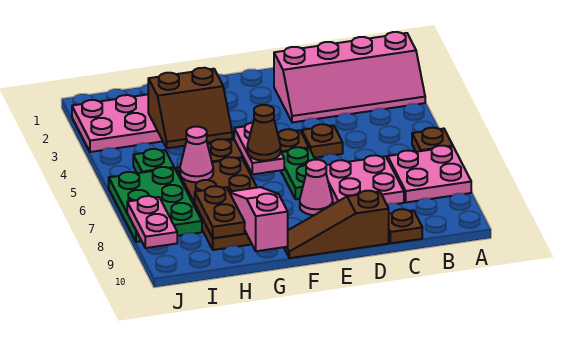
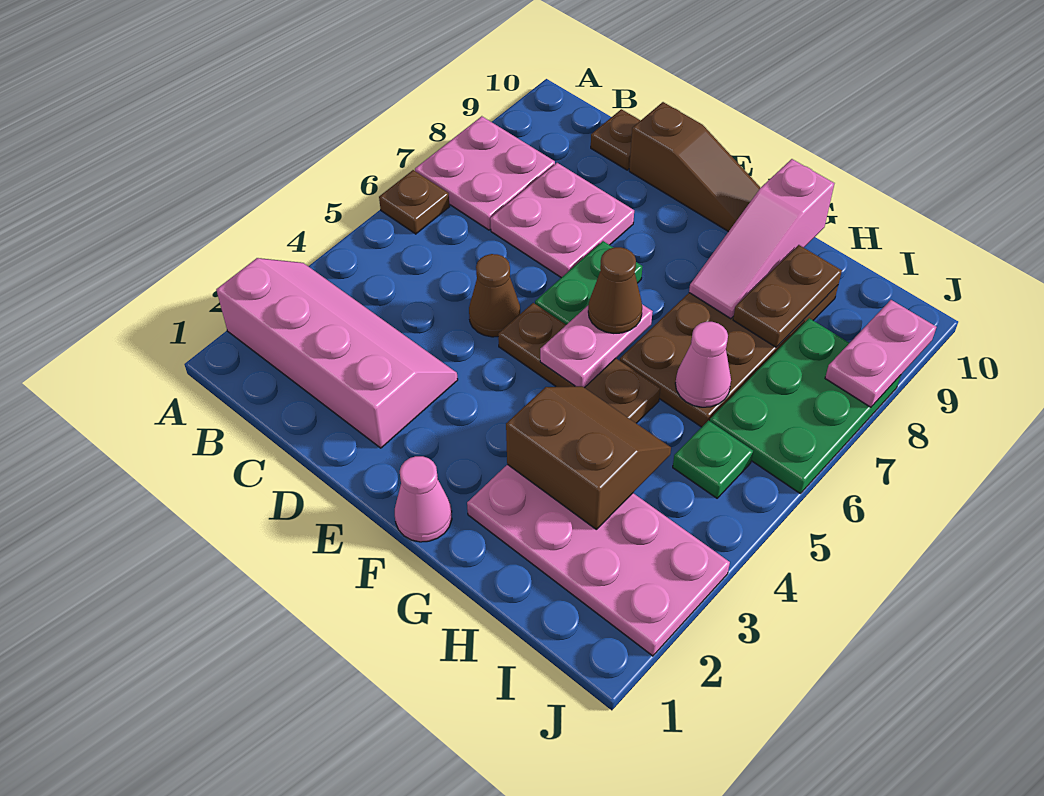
brown 1x1 plate [302,124,343,158] -> brown 1x1 cone [469,254,520,337]
pink 1x1 cone [300,160,333,215] -> pink 1x1 cone moved to [395,456,452,542]

